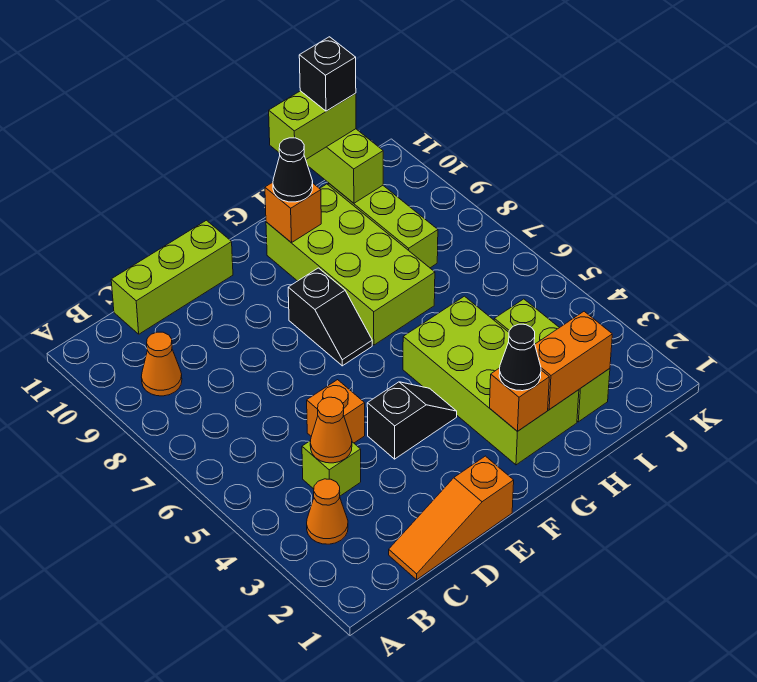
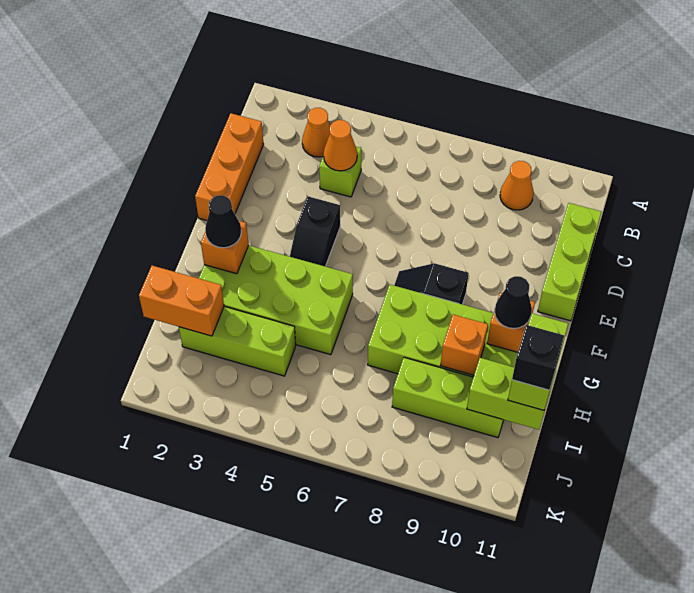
orange 1x3 slope [389,456,514,580] -> orange 1x3 brick [195,113,264,220]
orange 1x1 brick [307,380,365,443] -> orange 1x1 brick moved to [441,315,488,375]
orange 1x2 brick [535,311,612,410] -> orange 1x2 brick turned to [139,266,224,336]

